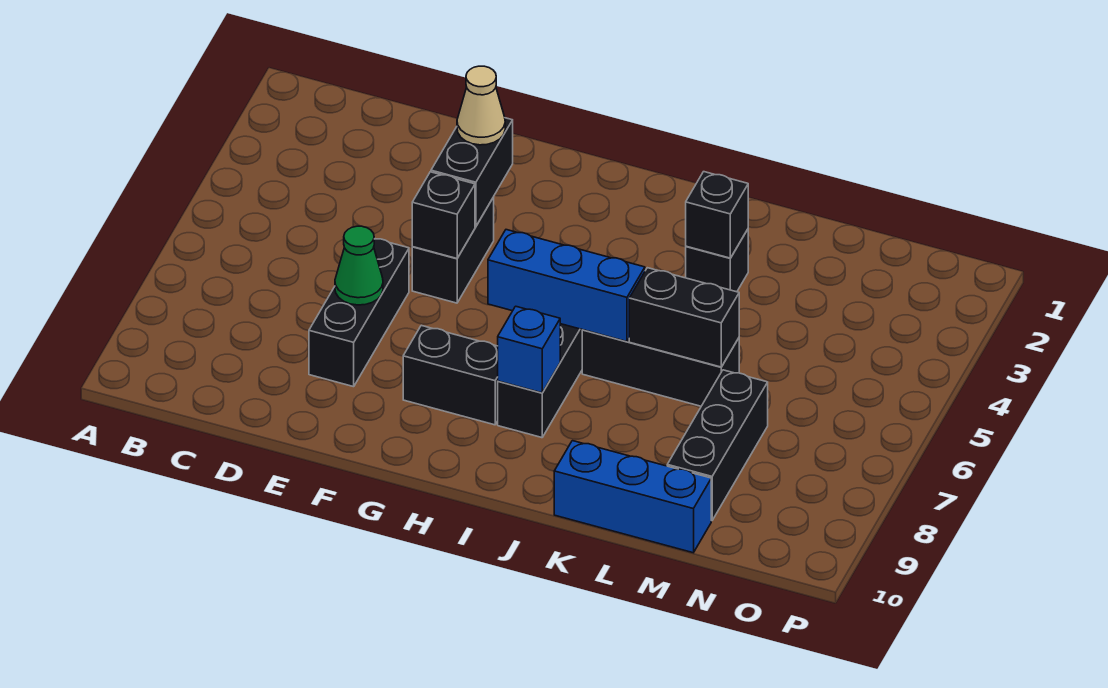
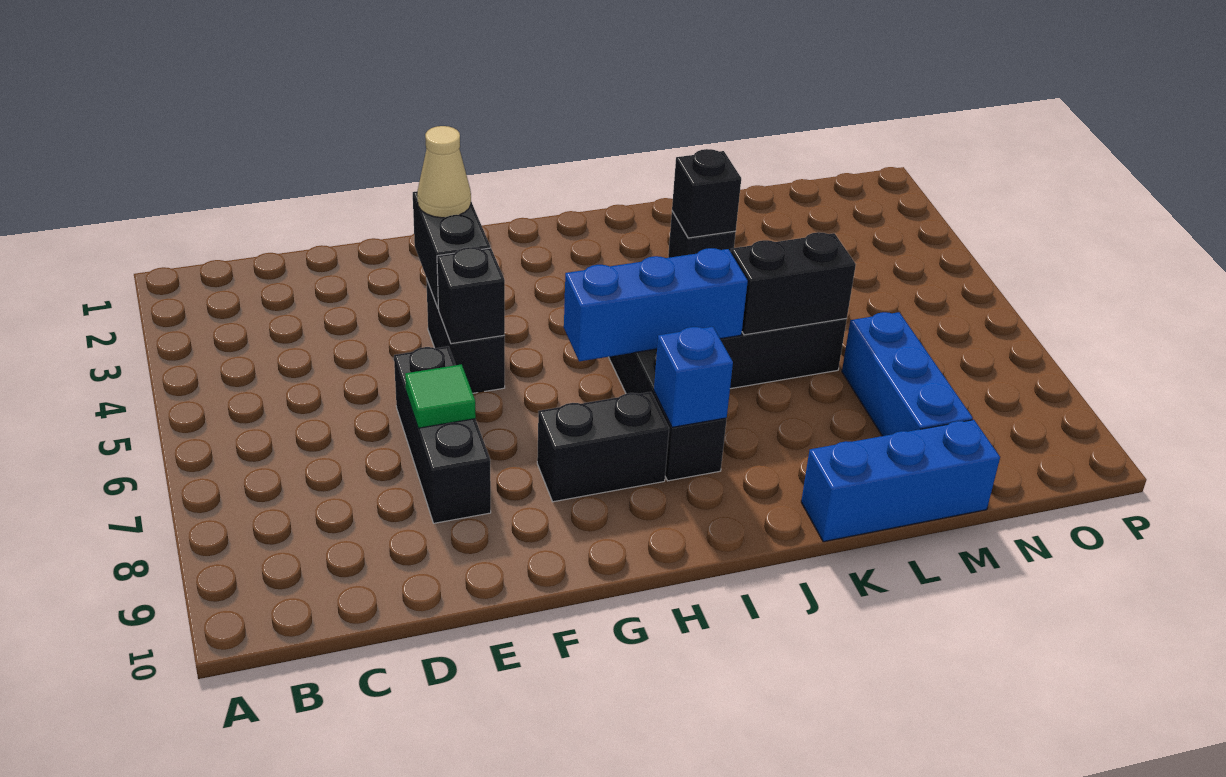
green 1x1 cone [335,226,383,305] -> green 1x1 tile [405,364,476,428]
black 1x3 brick [667,370,768,521] -> blue 1x3 brick [842,312,973,436]

